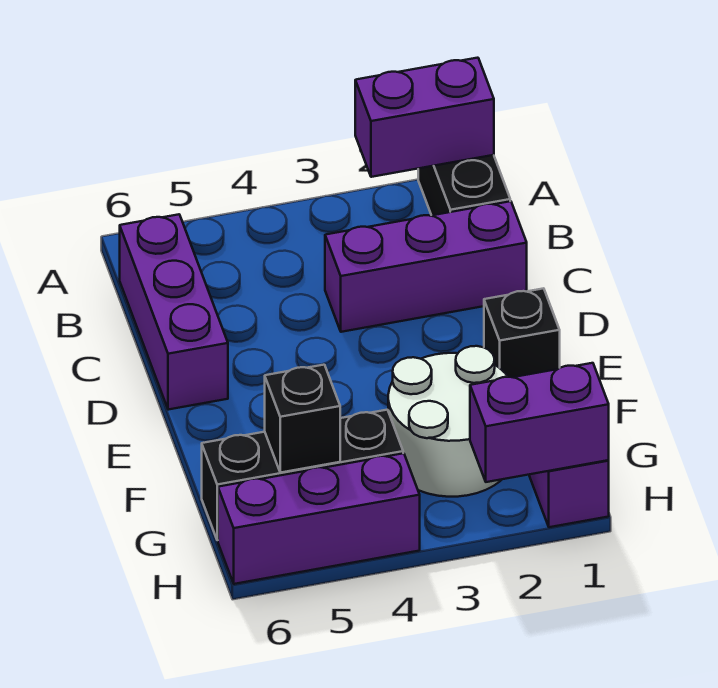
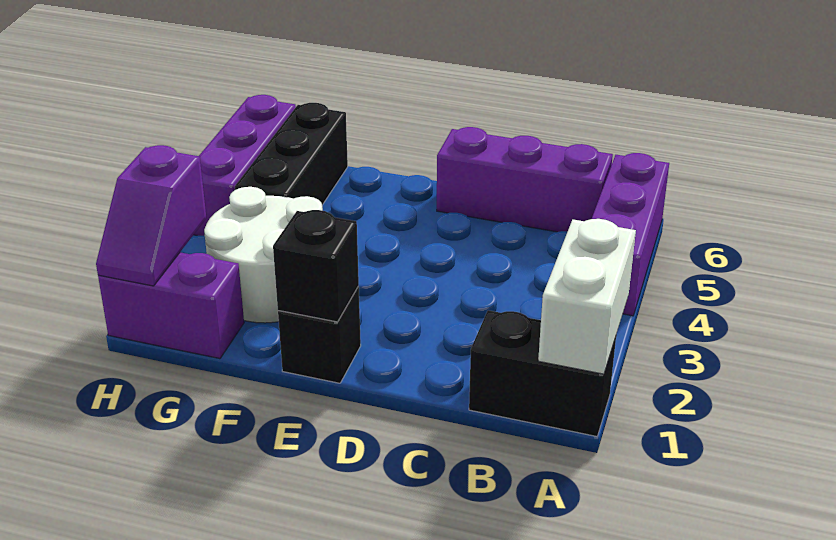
purple 1x2 brick [355,58,494,177] -> white 1x2 brick [538,219,636,374]
purple 1x3 brick [325,201,527,332] -> purple 1x3 brick moved to [592,153,669,316]
black 1x1 brick [265,365,340,473] -> black 1x1 brick moved to [273,210,359,322]
purple 1x2 brick [470,363,609,482] -> purple 1x2 slope [96,145,206,286]

